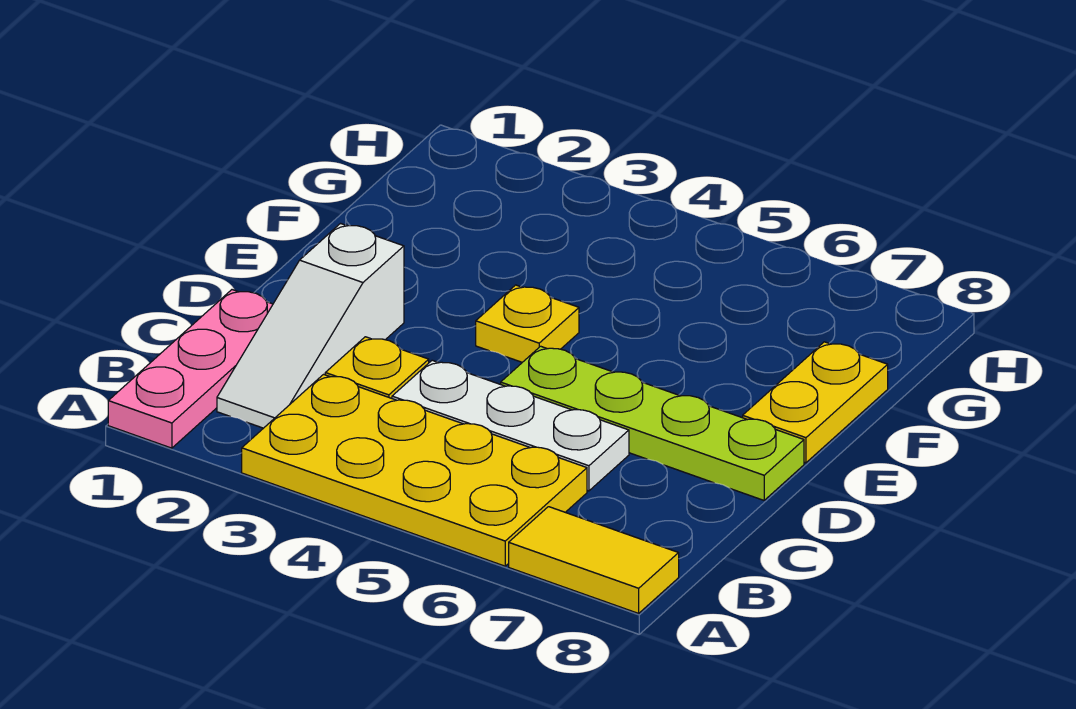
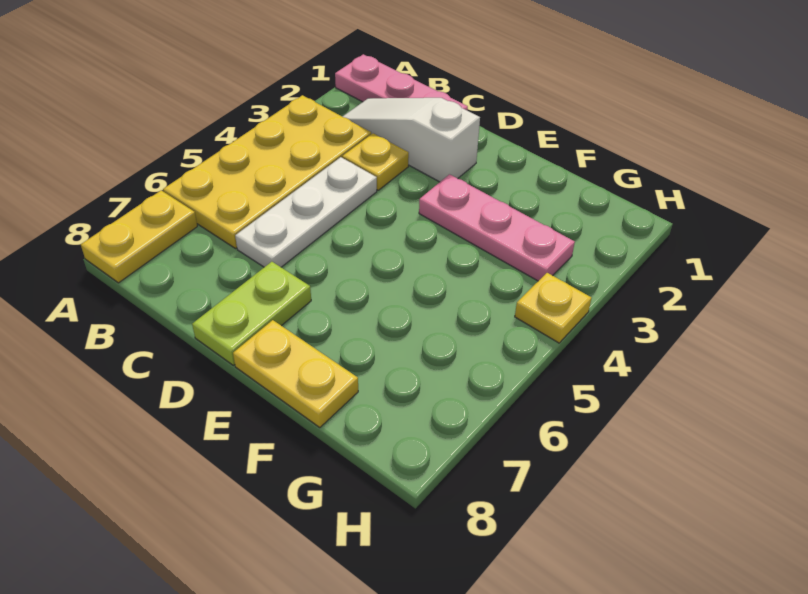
yellow 1x2 tile [509,507,679,613] -> yellow 1x2 plate [81,190,197,283]
lime 1x4 plate [501,346,804,500] -> lime 1x2 plate [192,262,311,365]
none -> pink 1x3 plate [419,174,575,281]
yellow 1x1 plate [476,285,579,362] -> yellow 1x1 plate moved to [515,273,591,343]

